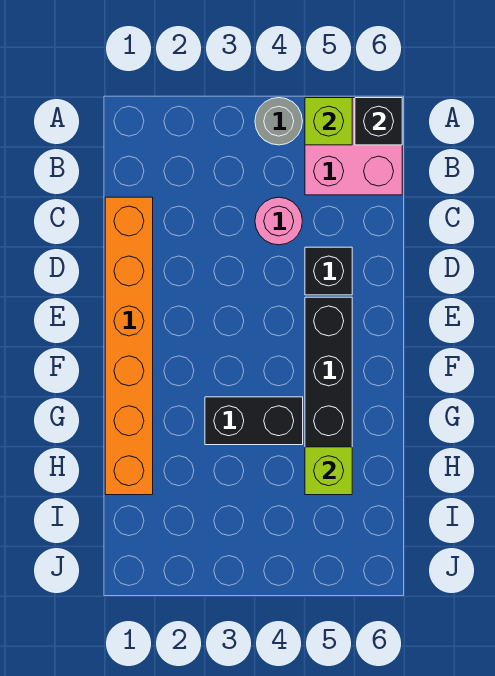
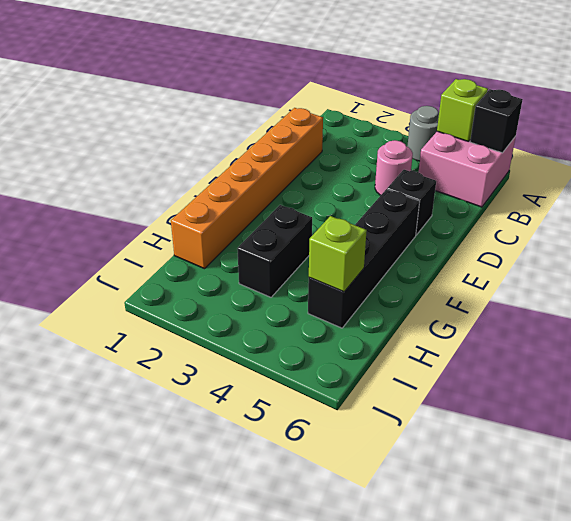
black 1x2 brick [205,397,303,445] -> black 1x2 brick turned to [237,205,312,297]

